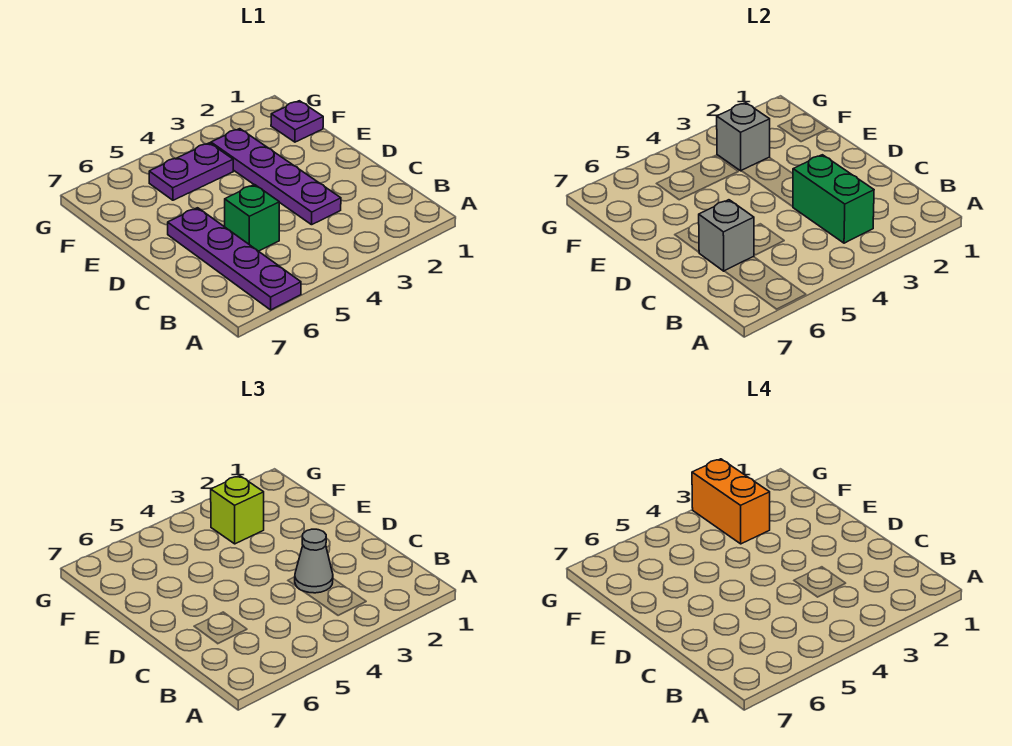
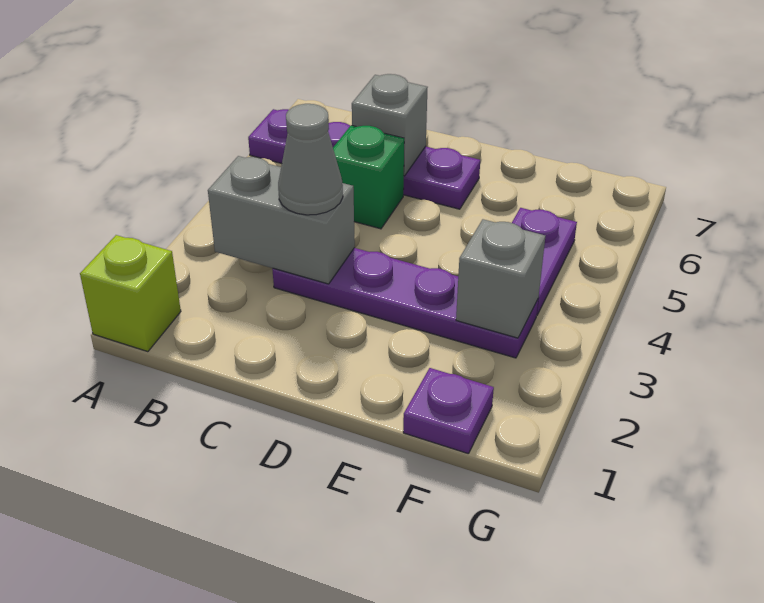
green 1x2 brick [793,155,874,243] -> grey 1x2 brick [208,156,355,284]
lime 1x1 brick [211,476,264,544] -> lime 1x1 brick moved to [80,235,181,352]
orange 1x2 brick [692,459,770,544] -> none

